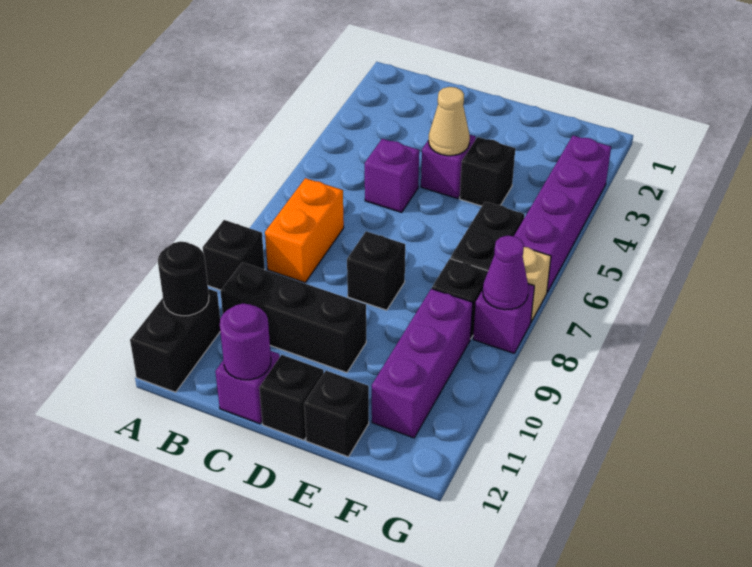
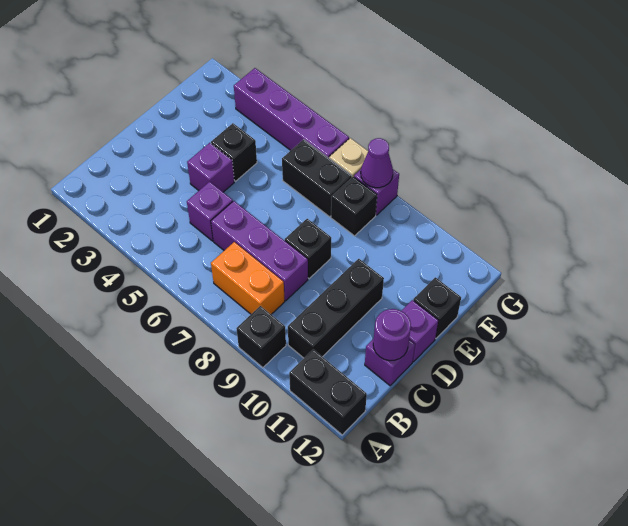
black 1x1 round brick [158,241,209,316] -> none
tan 1x1 cone [429,87,470,156] -> none
black 1x1 brick [259,355,324,440] -> purple 1x1 brick [402,300,438,362]
purple 1x3 brick [372,289,473,438] -> purple 1x3 brick moved to [211,201,308,301]

